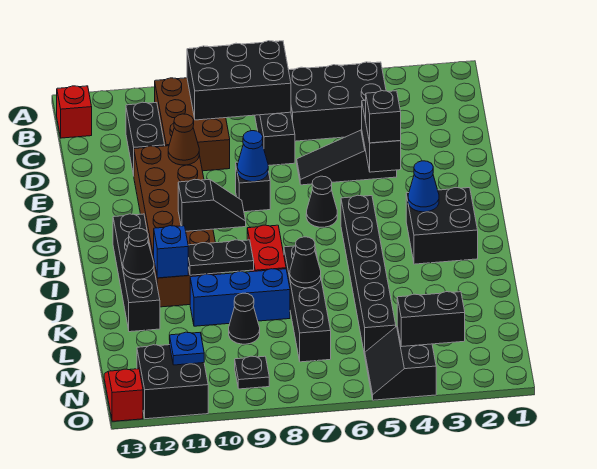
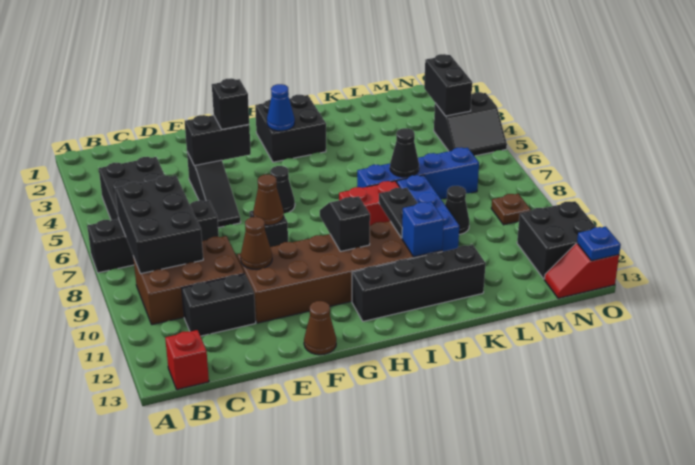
blue 1x1 cone [237,131,268,182] -> brown 1x1 cone [253,174,284,225]
none -> brown 1x1 cone [304,301,336,355]
black 1x6 brick [341,195,396,355] -> none
black 1x4 brick [284,246,331,362] -> blue 1x4 brick [357,147,479,199]
black 1x1 cone [123,228,154,279] -> none
black 1x1 plate [235,356,269,389] -> brown 1x1 plate [491,194,531,225]
blue 1x1 plate [169,332,204,365] -> blue 1x1 plate moved to [577,227,621,261]

